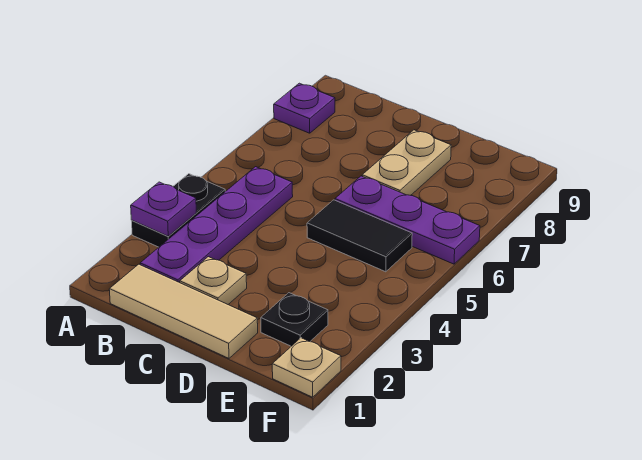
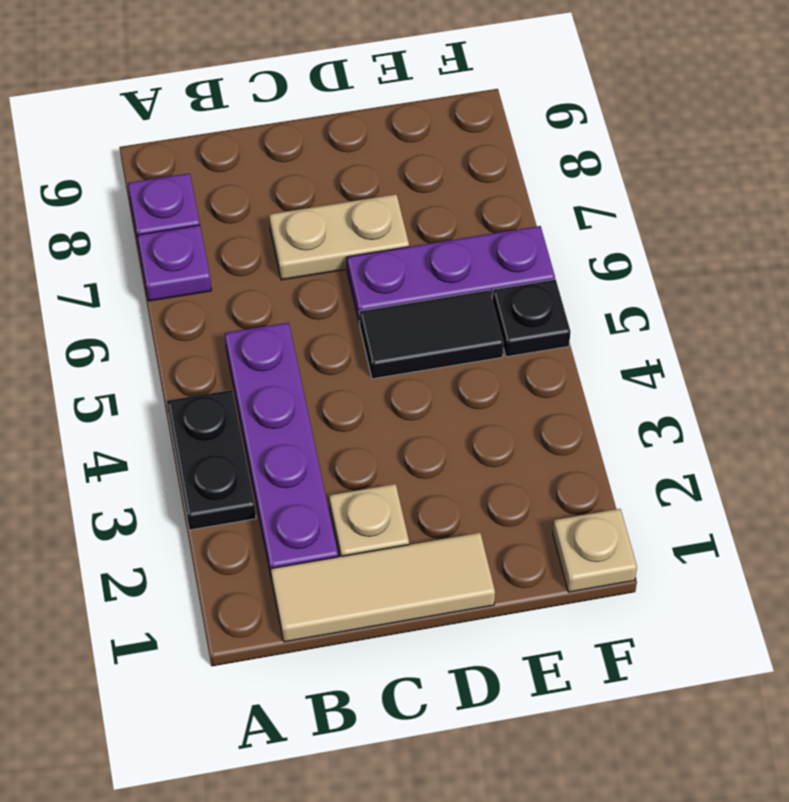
purple 1x1 plate [131,182,196,236] -> purple 1x1 plate moved to [137,225,212,301]
tan 1x2 plate [362,130,451,195] -> tan 1x2 plate turned to [269,194,409,280]
black 1x1 plate [261,293,328,346] -> black 1x1 plate moved to [492,279,570,357]

